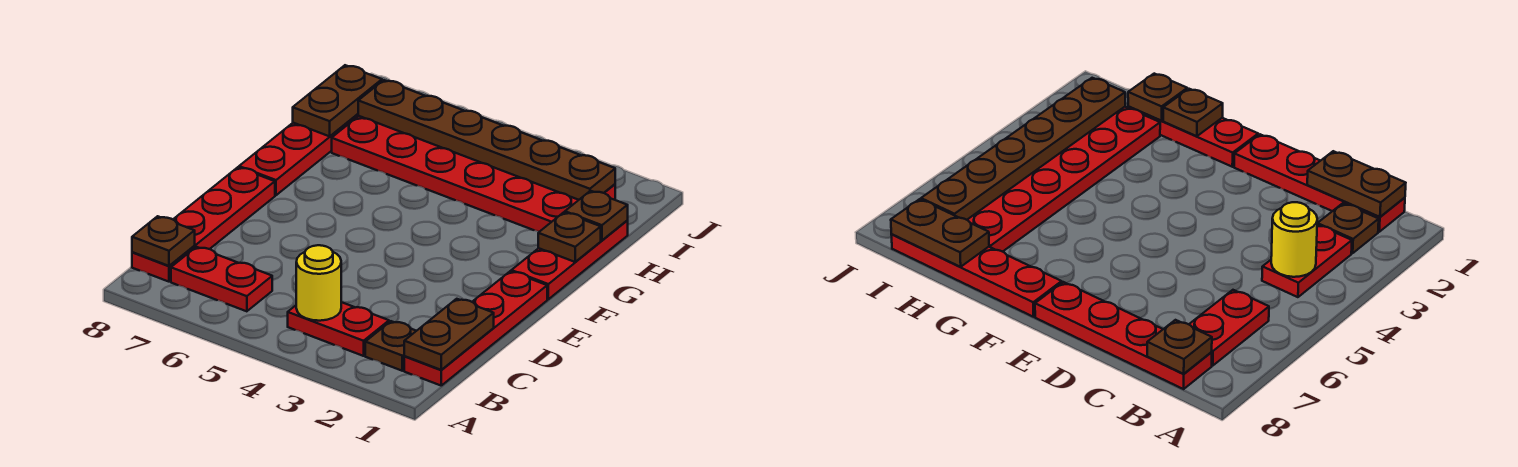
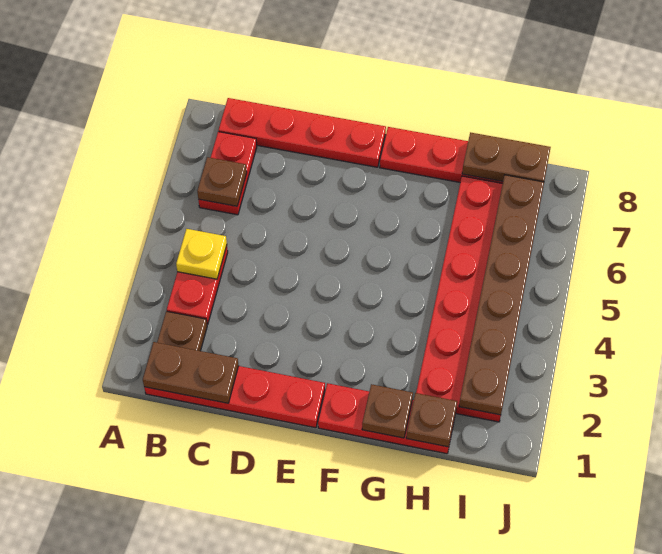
yellow 1x1 round brick [296,245,341,321] -> yellow 1x1 plate [176,229,227,279]
brown 1x1 plate [132,216,195,266] -> brown 1x1 plate moved to [197,157,247,206]

